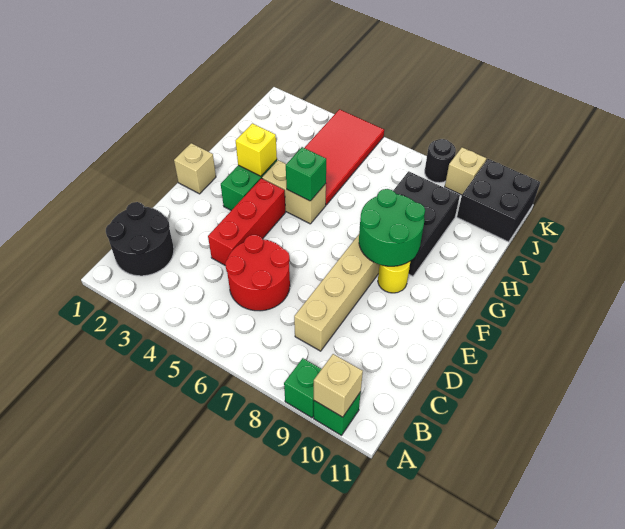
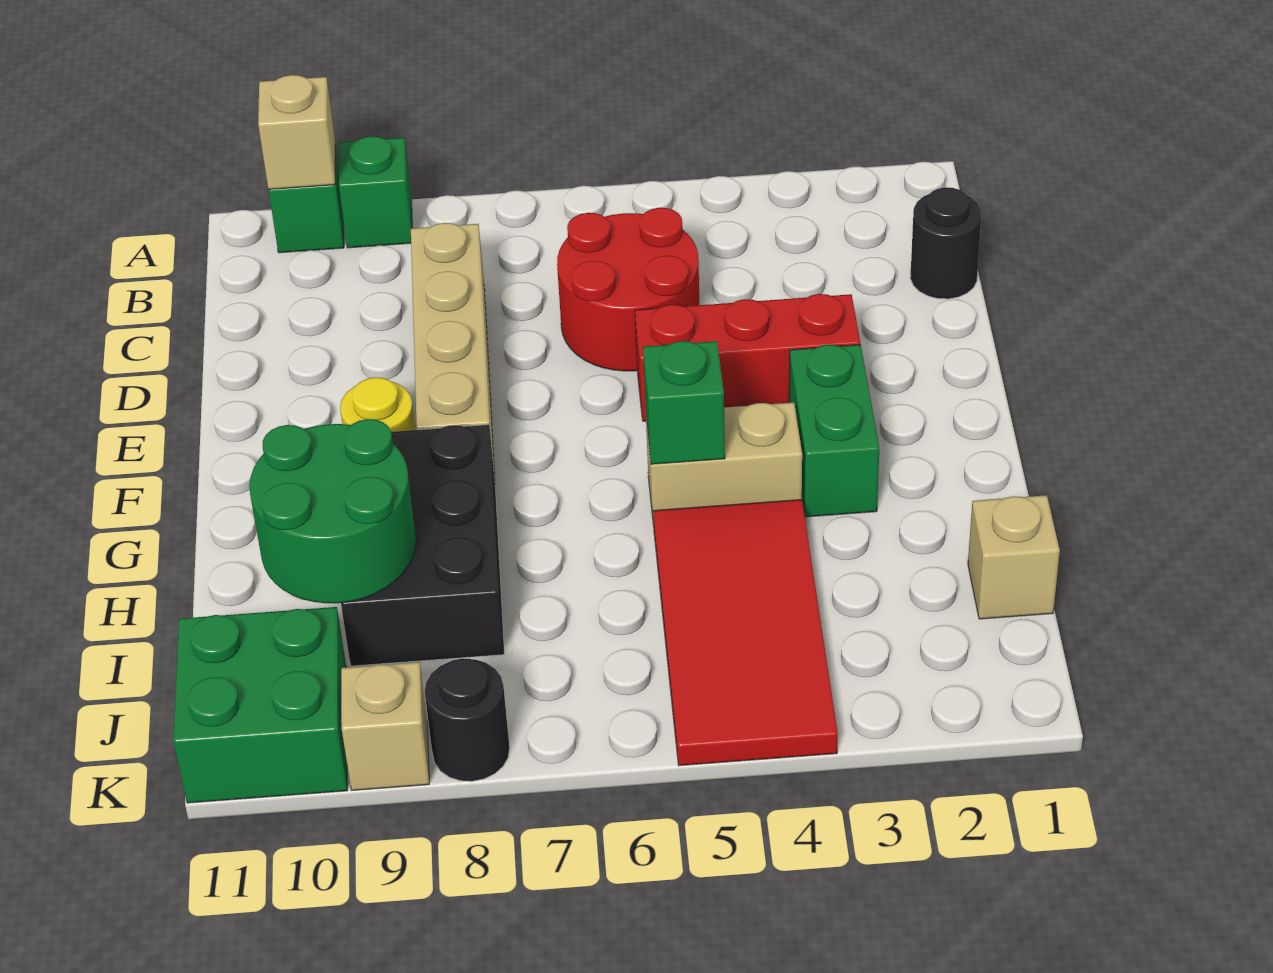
black 2x2 round brick [106,202,174,276] -> black 1x1 round brick [910,187,981,299]
red 1x3 brick [208,178,285,266] -> red 1x3 brick turned to [635,294,860,421]
tan 1x1 brick [174,143,216,194] -> tan 1x1 brick moved to [968,495,1060,619]
green 2x2 round brick [359,189,425,266] -> green 2x2 round brick moved to [249,419,416,603]
yellow 1x1 brick [236,123,277,176] -> none
black 2x2 brick [457,159,540,242] -> green 2x2 brick [173,607,347,803]

